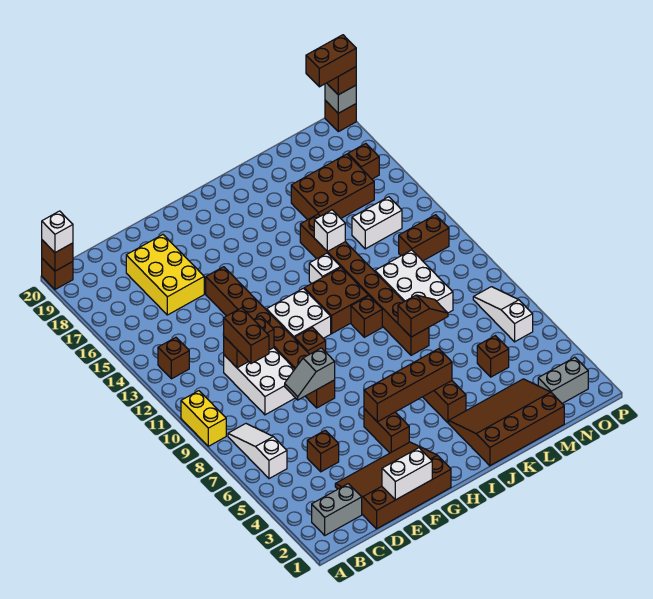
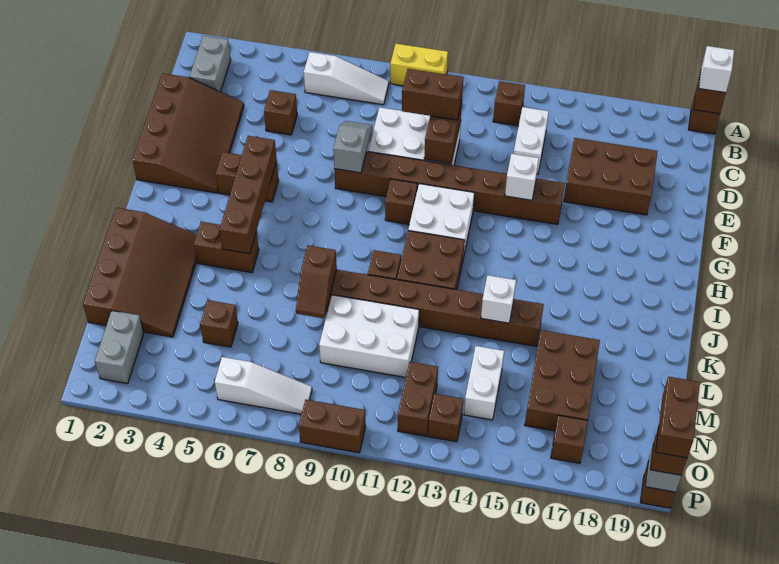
yellow 2x3 brick [126,235,204,315] -> brown 2x3 brick [564,138,658,215]
white 1x2 brick [382,448,432,500] -> white 1x2 brick moved to [513,107,549,174]
white 1x1 brick [309,253,341,284] -> white 1x1 brick moved to [505,154,539,200]
none -> brown 1x1 brick [428,394,463,442]
none -> brown 1x2 brick [299,400,366,453]

